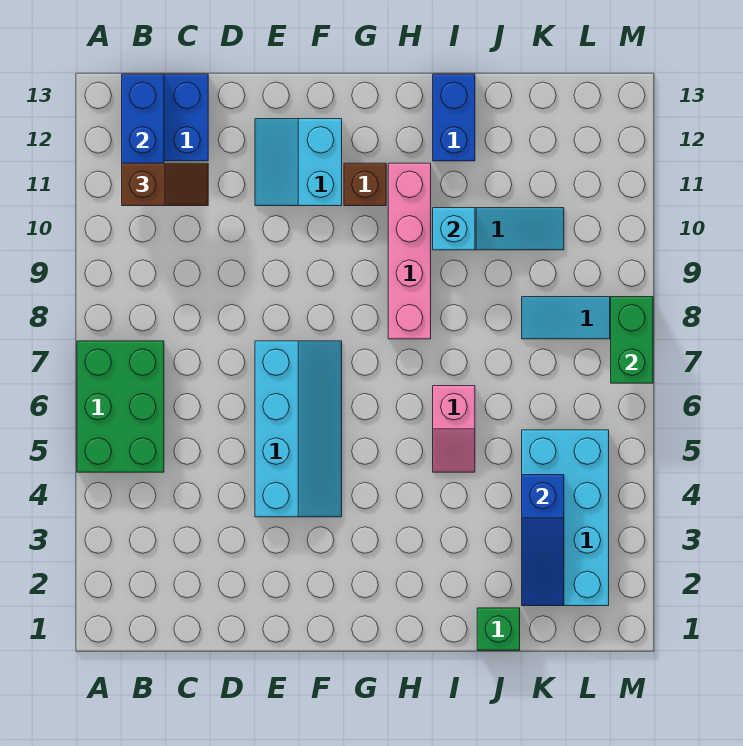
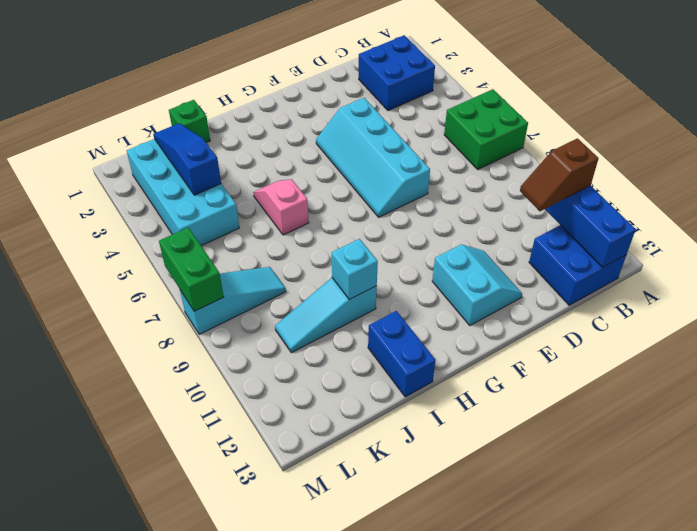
green 2x3 brick [77,341,164,472] -> green 2x2 brick [444,89,528,169]
none -> blue 2x2 brick [358,35,435,111]
brown 1x1 brick [344,163,386,206] -> none
pink 1x4 brick [388,163,431,339] -> none

